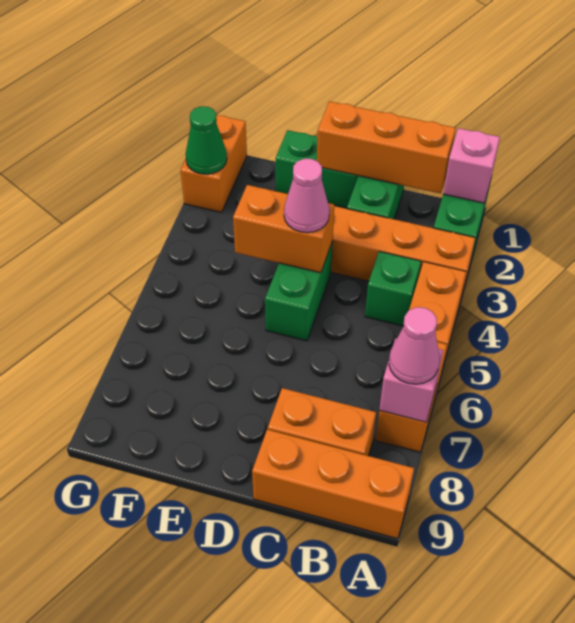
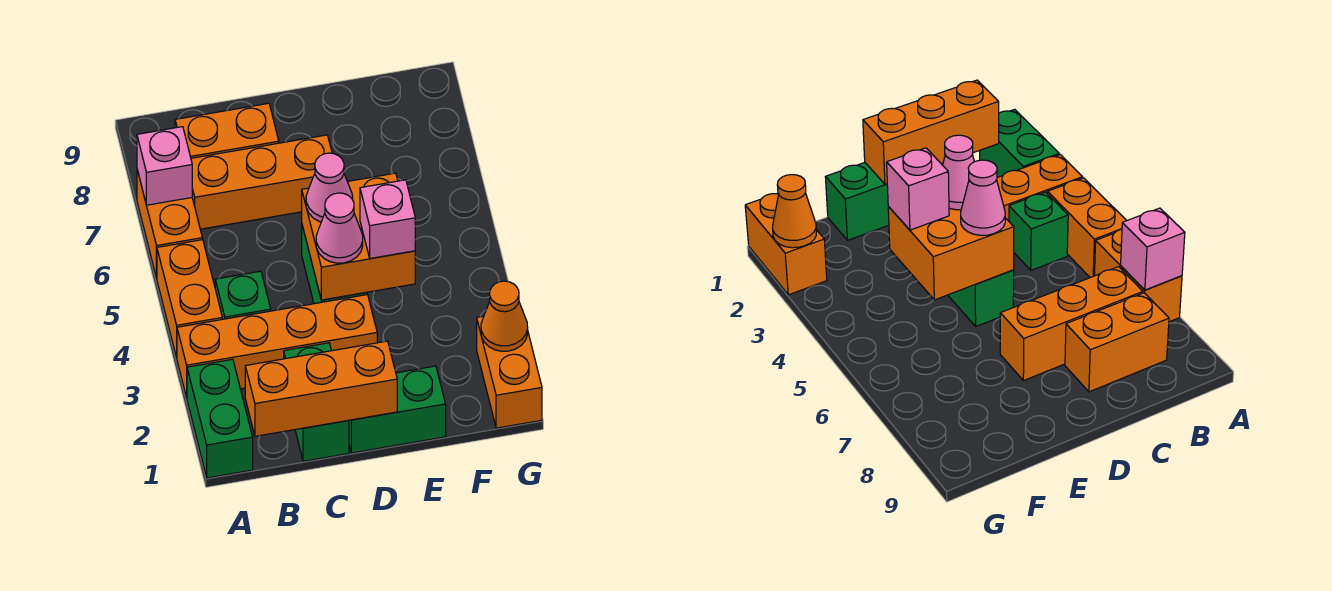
pink 1x1 brick [443,128,500,203] -> pink 1x1 brick moved to [360,180,415,259]
pink 1x1 cone [389,307,440,384] -> pink 1x1 cone moved to [306,153,353,222]
orange 1x3 brick [252,429,414,539] -> orange 1x3 brick moved to [191,135,332,229]
orange 1x2 brick [233,185,334,273] -> orange 2x2 brick [302,173,415,300]
green 1x1 cone [186,106,227,174] -> orange 1x1 cone [481,281,528,351]

